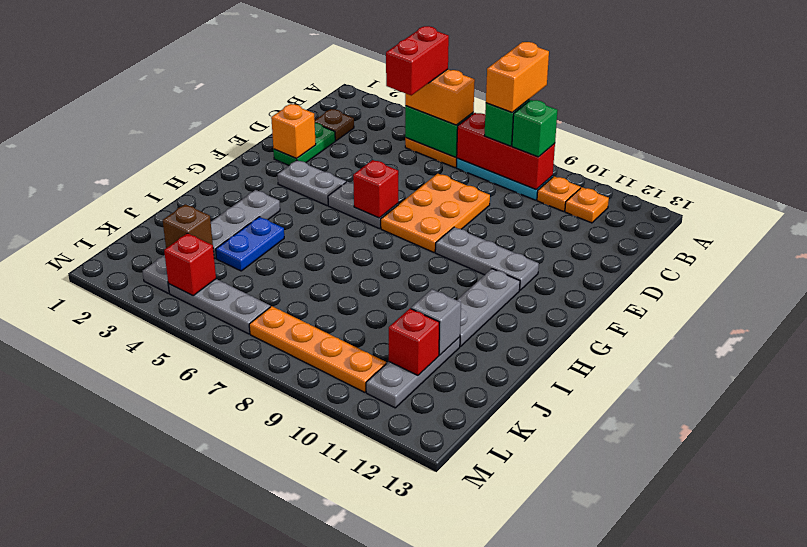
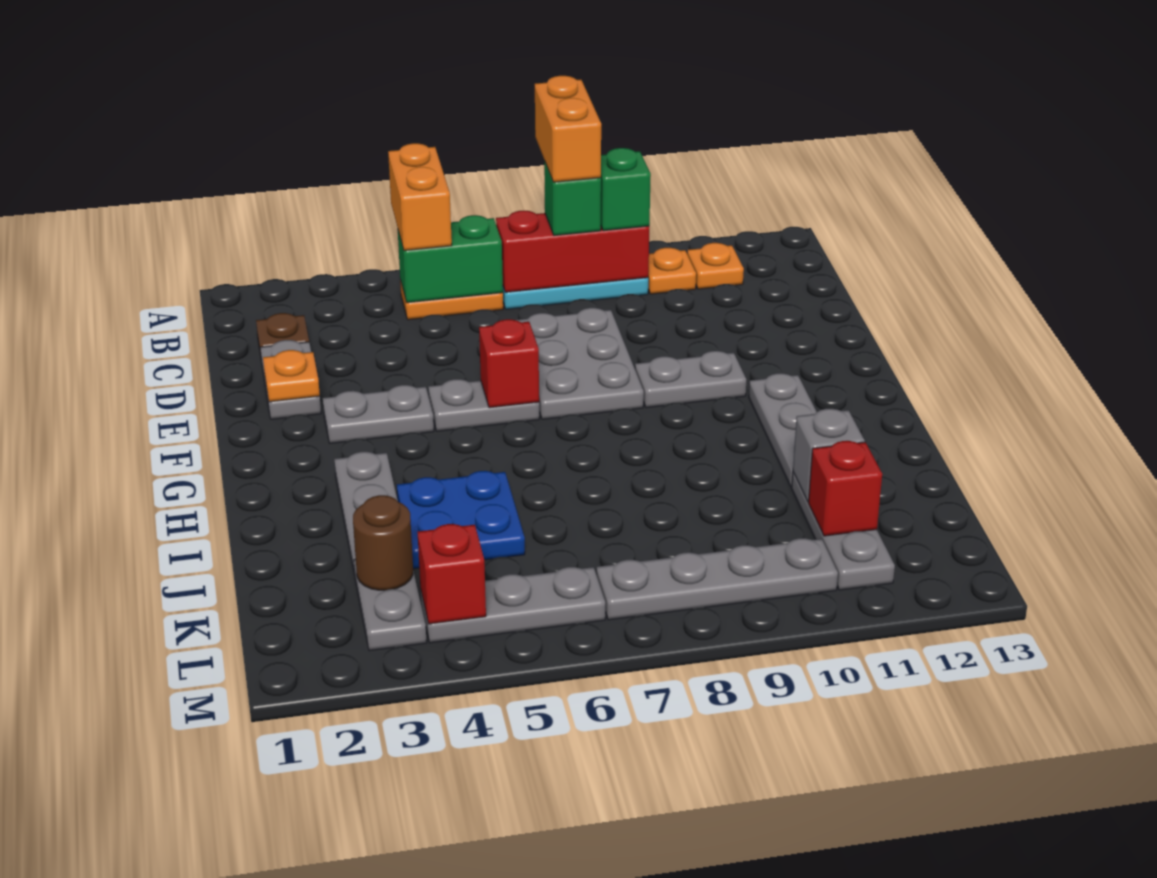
orange 1x2 brick [405,69,475,125] -> orange 1x2 brick turned to [388,143,452,251]
red 1x2 brick [386,26,449,95] -> none
green 1x2 plate [273,123,335,165] -> grey 1x2 plate [260,340,321,419]
orange 2x3 plate [381,174,490,252] -> grey 2x3 plate [517,308,644,419]
orange 1x1 brick [271,104,316,159] -> orange 1x1 plate [263,350,320,402]
grey 1x3 plate [435,227,539,290] -> grey 1x2 plate [635,351,746,408]
blue 1x2 plate [216,217,284,271] -> blue 2x2 plate [397,471,525,569]
brown 1x1 brick [163,204,213,248] -> brown 1x1 round brick [353,495,413,590]
orange 1x4 plate [249,306,386,392] -> grey 1x4 plate [597,538,838,620]

